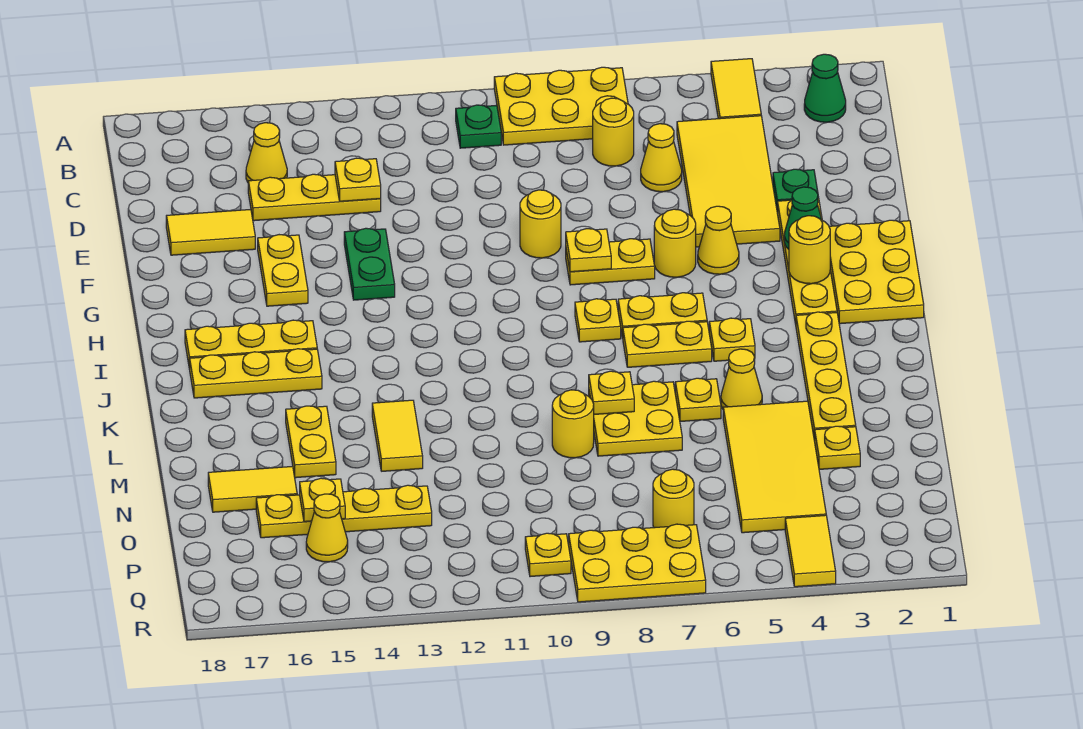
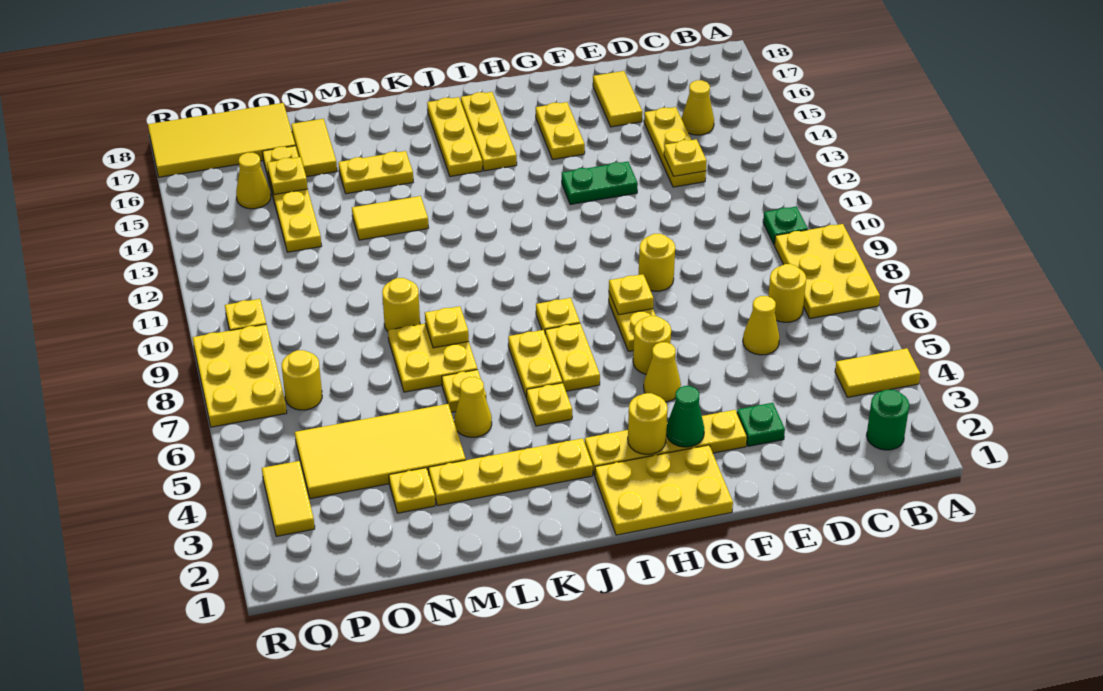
green 1x1 cone [804,54,846,122] -> green 1x1 round brick [867,390,909,450]
yellow 2x4 tile [677,116,780,247] -> yellow 2x4 tile moved to [148,103,295,177]
yellow 1x2 plate [258,235,308,306] -> yellow 1x2 plate turned to [536,102,585,160]
yellow 1x2 tile [785,515,836,587] -> yellow 1x2 tile turned to [262,461,315,536]

